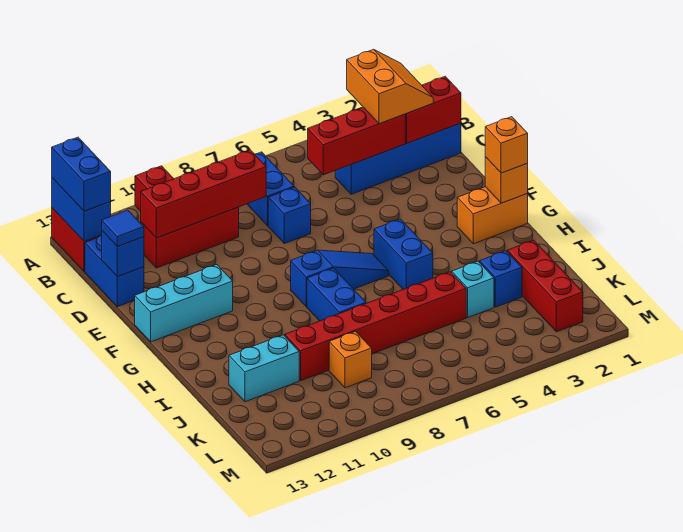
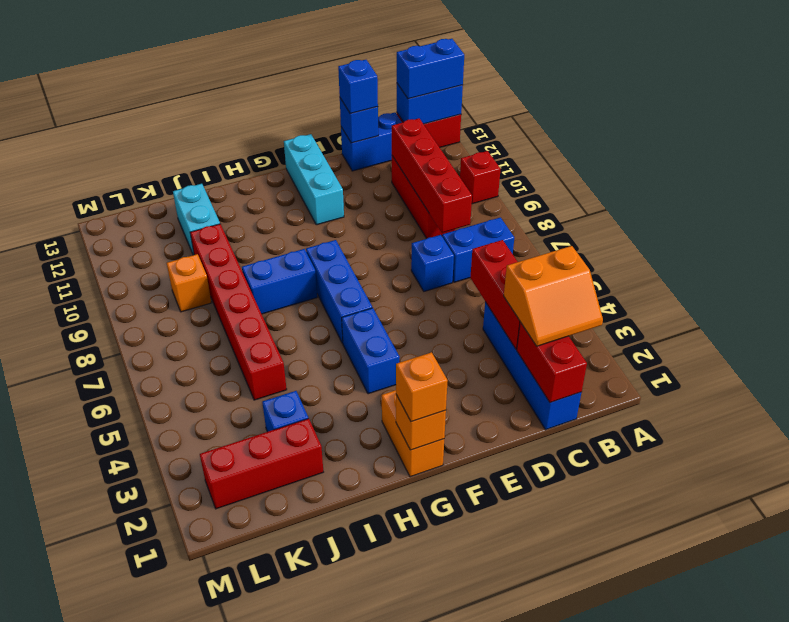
blue 1x1 tile [102,210,144,246] -> blue 1x1 brick [338,60,378,114]
blue 1x2 brick [374,219,433,289] -> blue 1x2 brick turned to [342,308,400,394]
blue 1x3 slope [291,250,389,307] -> blue 1x3 brick [306,240,372,343]
cyan 1x1 brick [452,261,494,317] -> none

